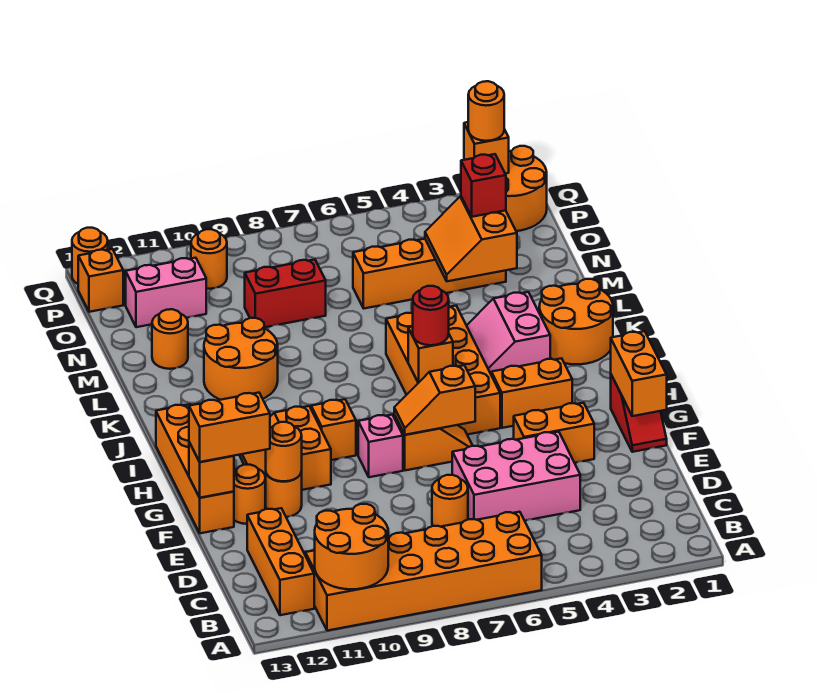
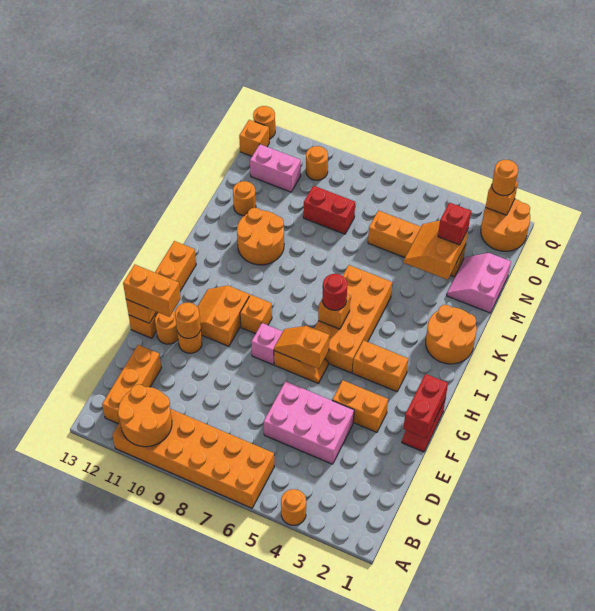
orange 1x1 round brick [432,475,468,527] -> orange 1x1 round brick moved to [281,489,306,525]
orange 1x2 brick [611,331,667,416] -> red 1x2 brick [403,374,448,438]
pink 2x2 slope [467,292,550,374] -> pink 2x2 slope moved to [447,253,511,313]

